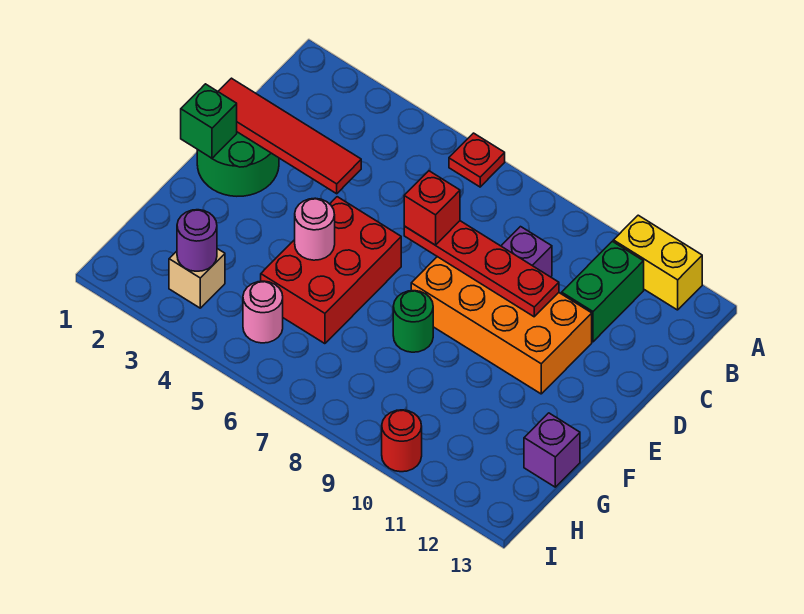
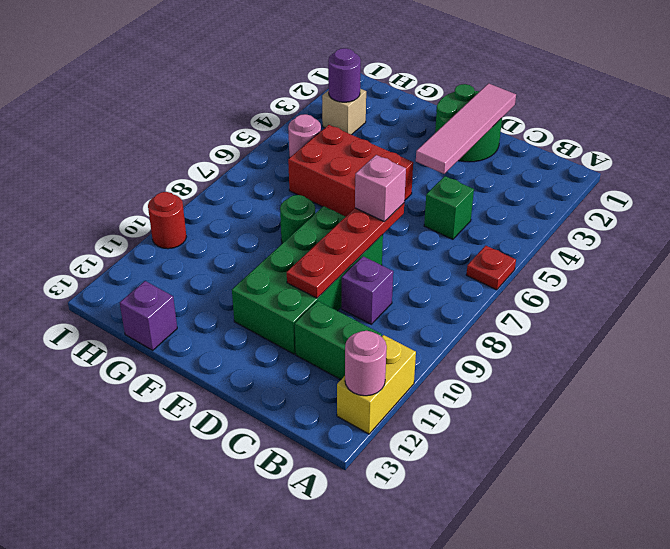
red 1x4 tile [218,78,361,194] -> pink 1x4 tile [416,83,516,174]
red 1x1 brick [404,171,460,245] -> pink 1x1 brick [355,155,406,222]
orange 2x4 brick [411,257,592,394] -> green 2x4 brick [232,206,383,354]
green 1x1 brick [181,84,237,158] -> green 1x1 brick moved to [424,176,474,239]
pink 1x1 round brick [295,198,335,260] -> pink 1x1 round brick moved to [345,331,387,396]

